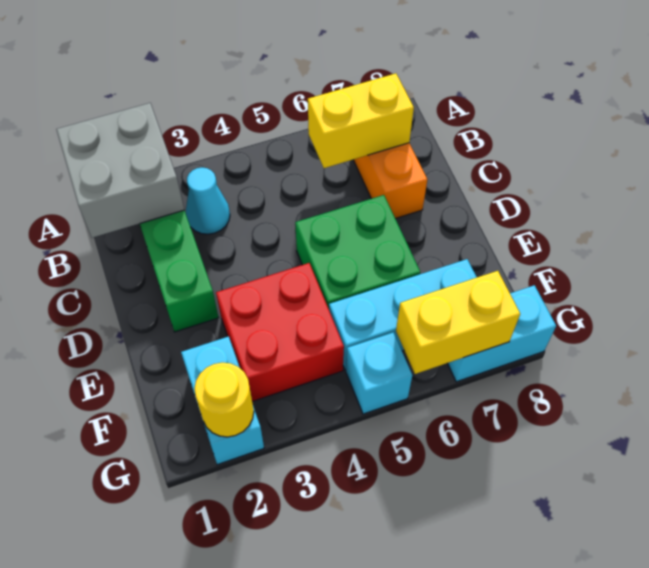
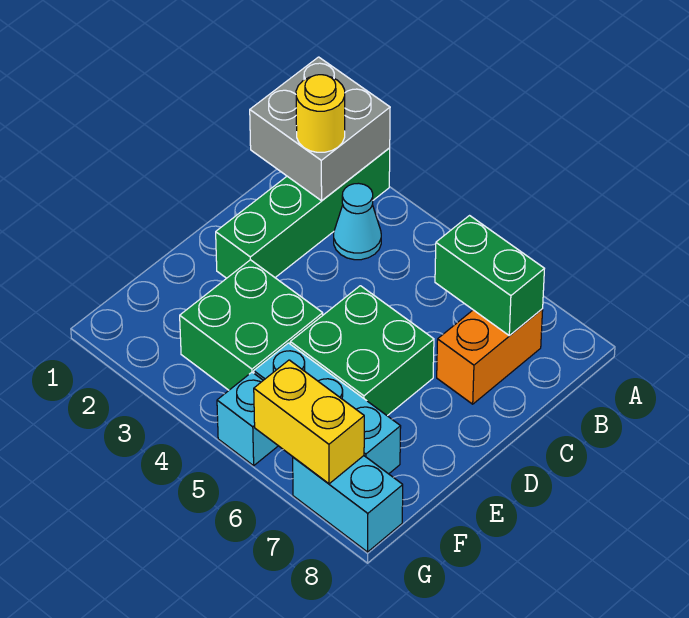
yellow 1x2 brick [308,73,414,168] -> green 1x2 brick [435,216,544,336]
red 2x2 brick [216,263,344,402] -> green 2x2 brick [180,260,323,390]
cyan 1x2 brick [181,336,264,465] -> none
yellow 1x1 round brick [194,362,254,437] -> yellow 1x1 round brick moved to [296,75,345,152]

